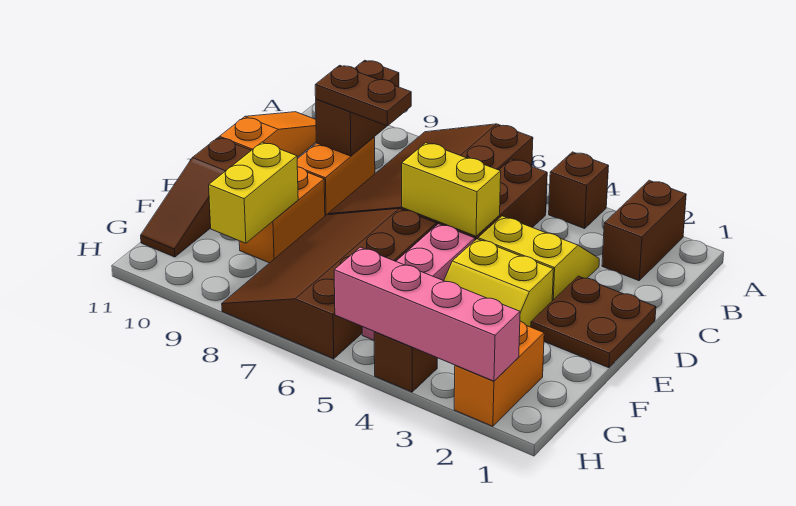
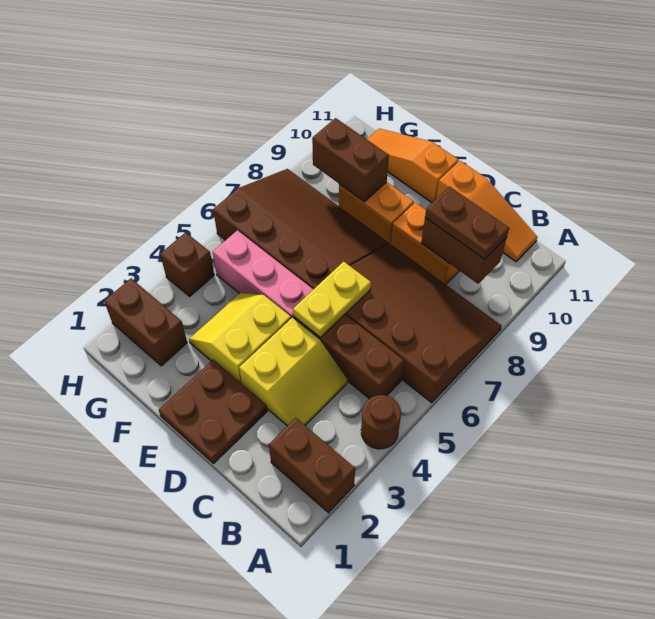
brown 1x1 brick [549,152,609,229] -> brown 1x1 round brick [361,395,401,449]
brown 1x2 plate [315,65,411,126] -> brown 1x2 plate turned to [425,187,509,259]
yellow 1x2 brick [402,143,501,236] -> yellow 1x2 plate [293,262,371,338]
brown 1x3 slope [141,137,251,257] -> orange 1x3 slope [367,129,459,203]
yellow 1x2 brick [209,142,298,243] -> brown 1x2 brick [312,118,389,202]
orange 1x2 brick [454,321,544,426] -> brown 1x2 brick [104,279,187,366]
pink 1x4 brick [334,247,520,381] -> none

